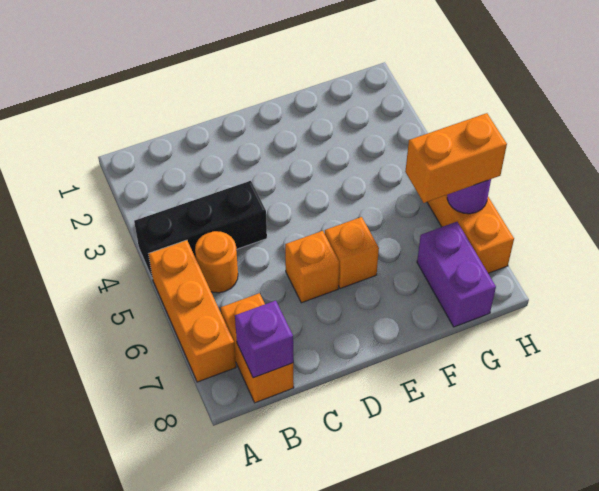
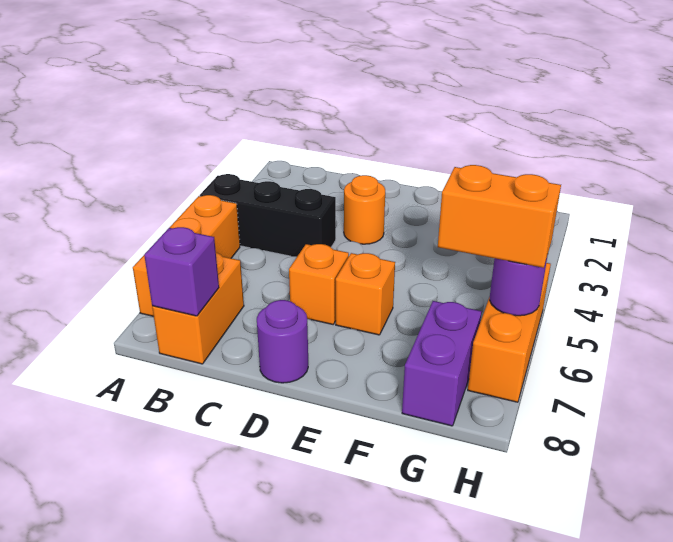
orange 1x1 round brick [195,231,238,293] -> orange 1x1 round brick moved to [344,175,385,244]
none -> purple 1x1 round brick [257,300,308,383]

